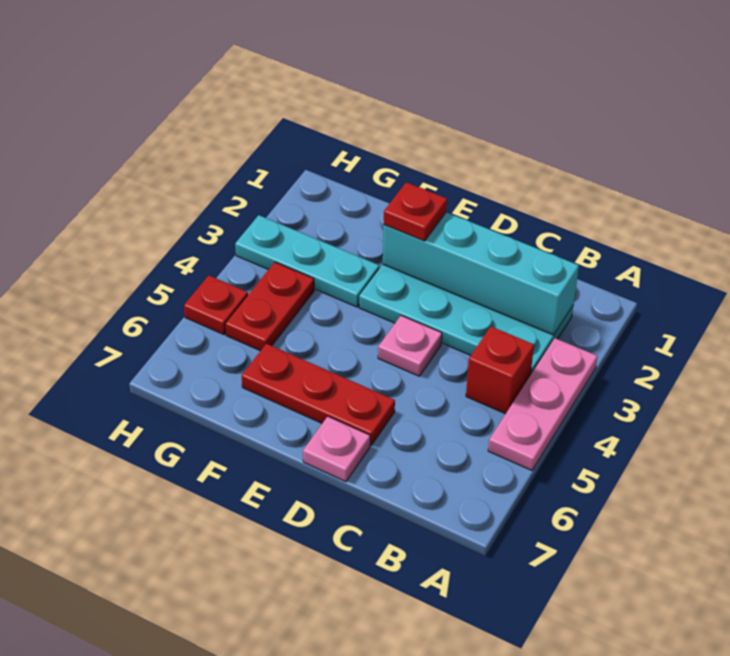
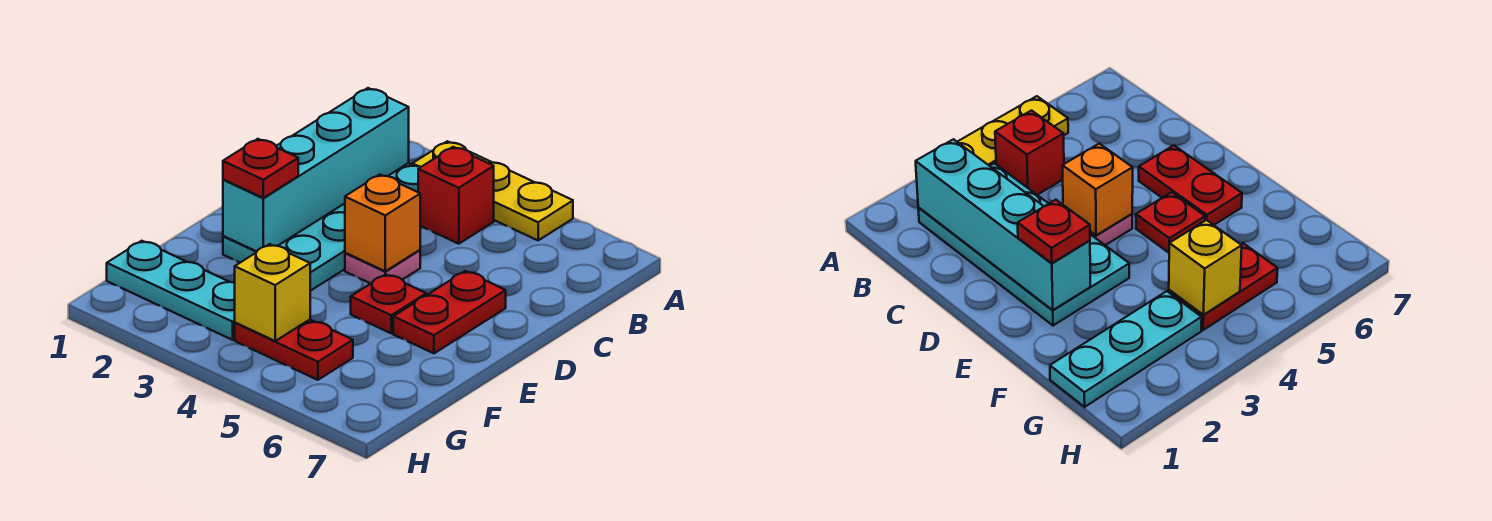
pink 1x3 plate [488,338,598,470] -> yellow 1x3 plate [412,141,573,240]
none -> orange 1x1 brick [345,175,420,271]
red 1x3 plate [242,344,395,445] -> red 1x2 plate [393,271,506,353]
pink 1x1 plate [303,417,370,482] -> none
cyan 1x3 plate [235,215,379,307] -> cyan 1x3 plate turned to [107,241,235,340]
none -> yellow 1x1 brick [235,244,310,341]
red 1x1 plate [184,276,248,335] -> red 1x1 plate moved to [351,274,426,333]

